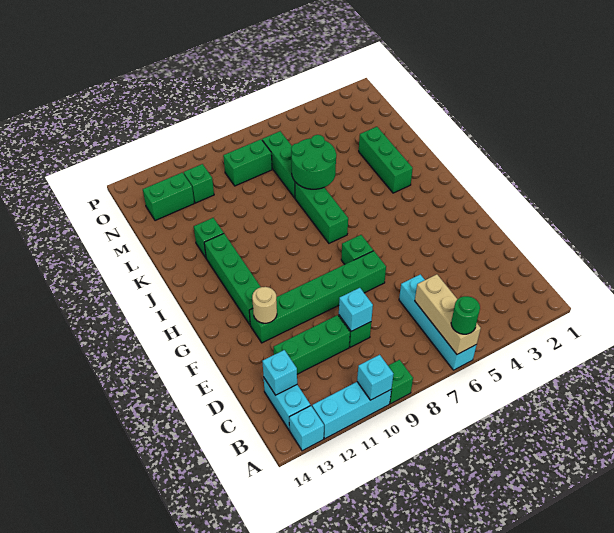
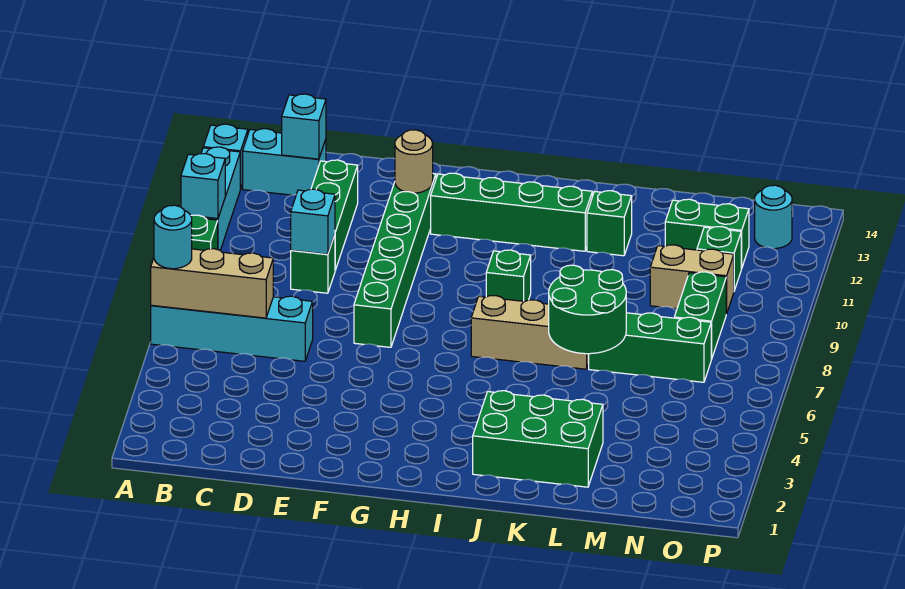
green 1x1 round brick [451,296,480,334] -> cyan 1x1 round brick [154,205,192,269]
green 1x1 brick [341,235,373,264] -> green 1x1 brick moved to [486,250,531,301]
green 1x3 brick [295,182,348,243] -> tan 1x3 brick [471,296,589,369]
green 1x3 brick [359,127,413,193] -> green 2x3 brick [473,391,603,487]
none -> tan 1x2 brick [650,245,734,314]
green 1x2 brick [143,173,194,221] -> green 1x2 brick turned to [665,199,749,269]
none -> cyan 1x1 round brick [755,185,792,249]

